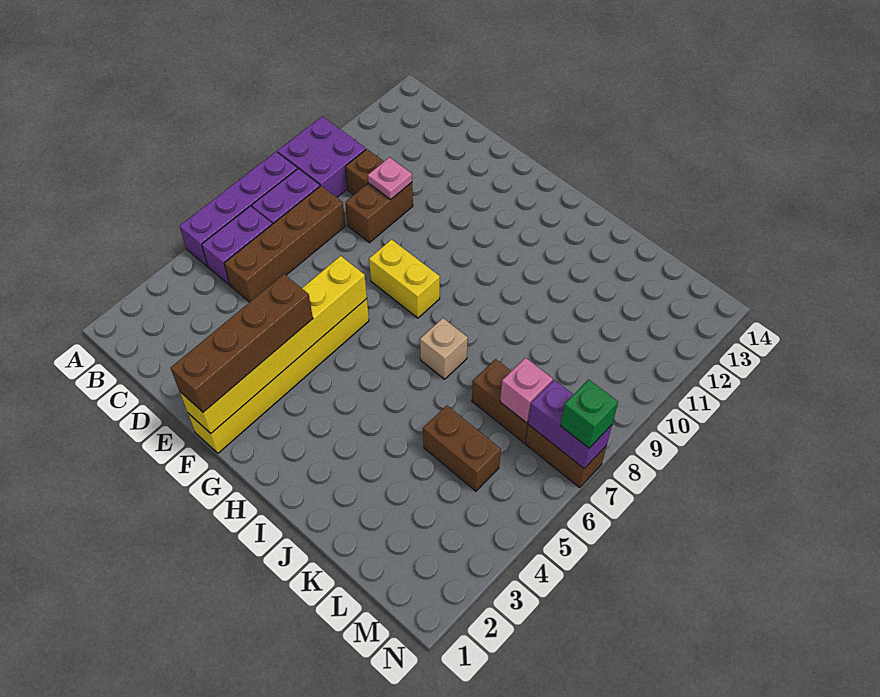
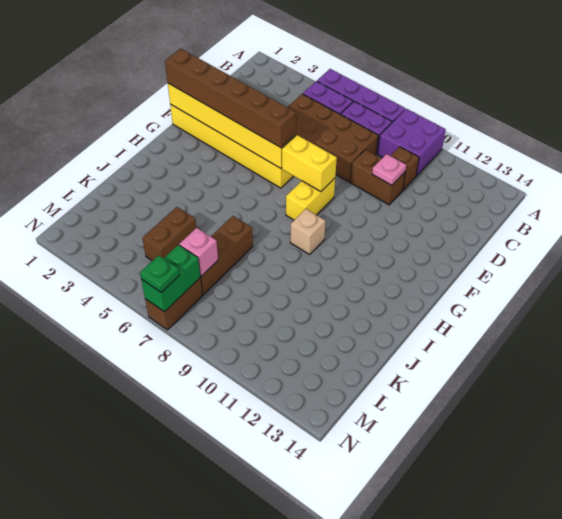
brown 1x4 brick [224,186,345,302] -> brown 2x4 brick [288,94,378,182]
brown 1x4 brick [171,274,313,412] -> brown 1x6 brick [165,49,296,148]
none -> yellow 1x2 brick [282,135,337,192]
tan 1x1 brick [420,318,468,379] -> tan 1x1 brick moved to [290,209,325,254]
brown 1x2 brick [472,359,528,443] -> brown 1x3 brick [200,216,253,295]
purple 1x2 brick [528,380,612,468] -> green 1x2 brick [141,245,200,312]
green 1x1 brick [560,379,618,448] -> green 1x1 plate [140,256,179,292]

